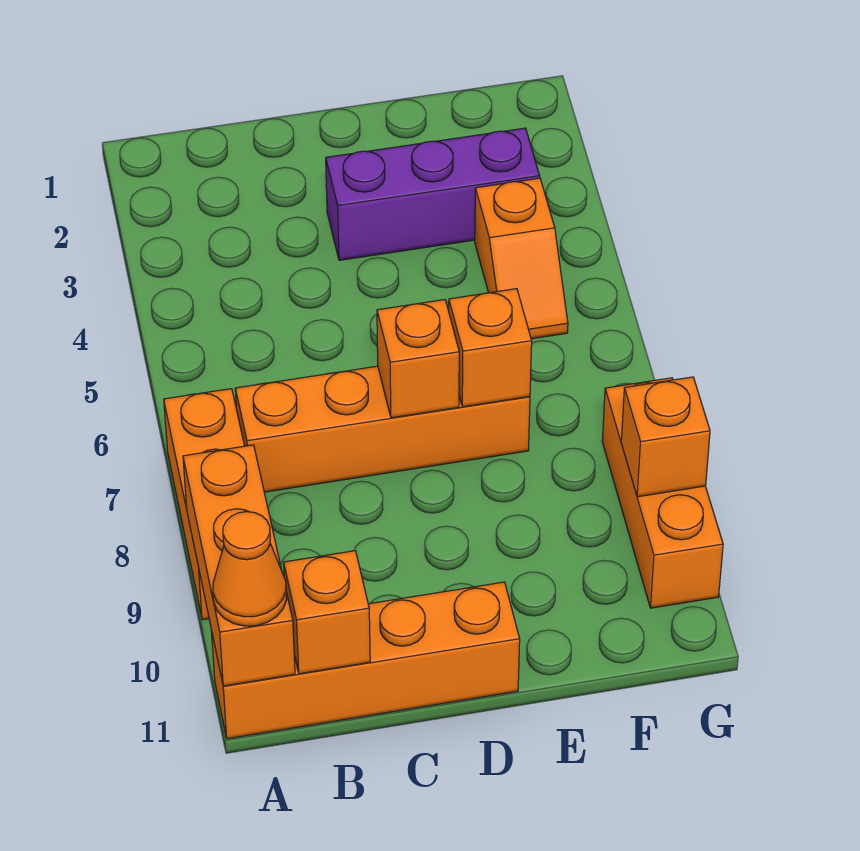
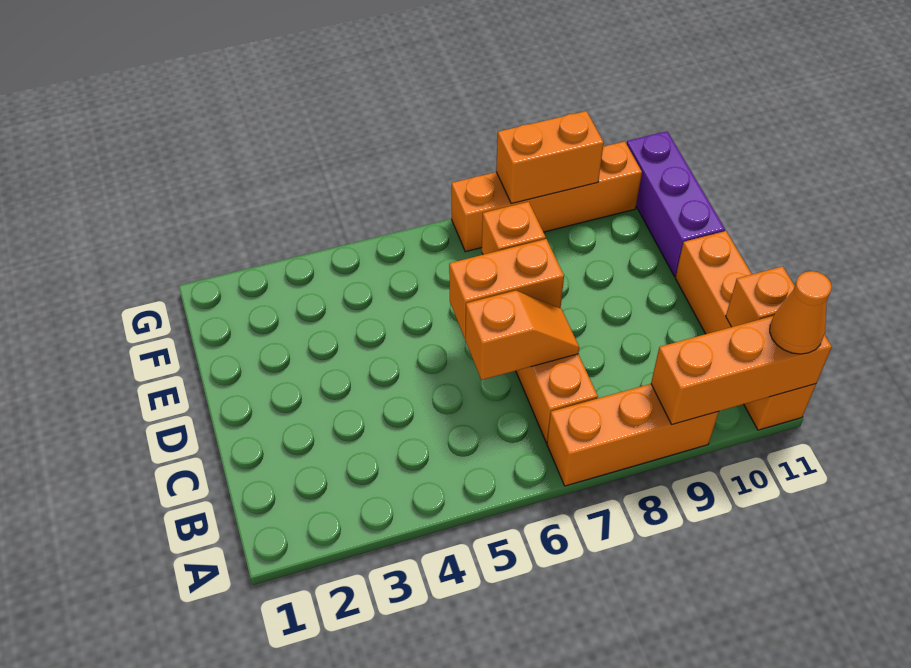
purple 1x3 brick [326,128,540,260] -> purple 1x3 brick moved to [627,131,725,276]
orange 1x1 brick [377,300,459,418] -> orange 1x2 brick [449,239,564,339]
orange 1x2 slope [475,178,568,339] -> orange 1x2 slope moved to [466,291,579,380]
orange 1x3 brick [602,378,723,608] -> orange 1x4 brick [452,141,642,252]
orange 1x1 brick [621,377,710,497] -> orange 1x2 brick [496,111,604,203]

